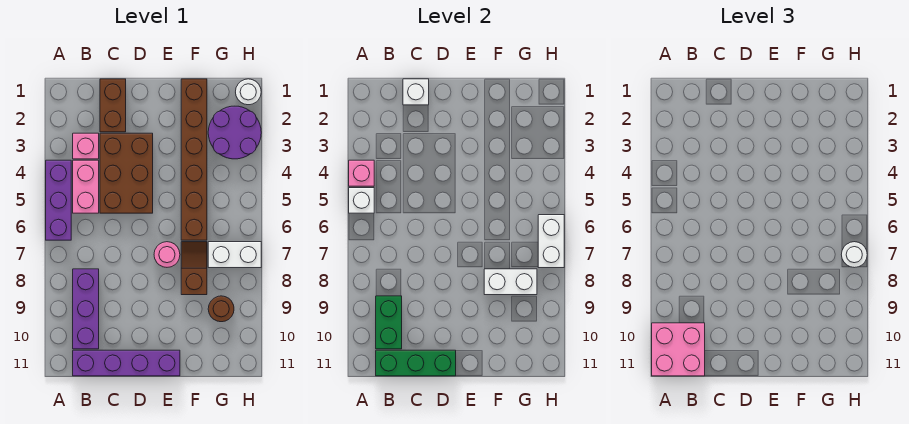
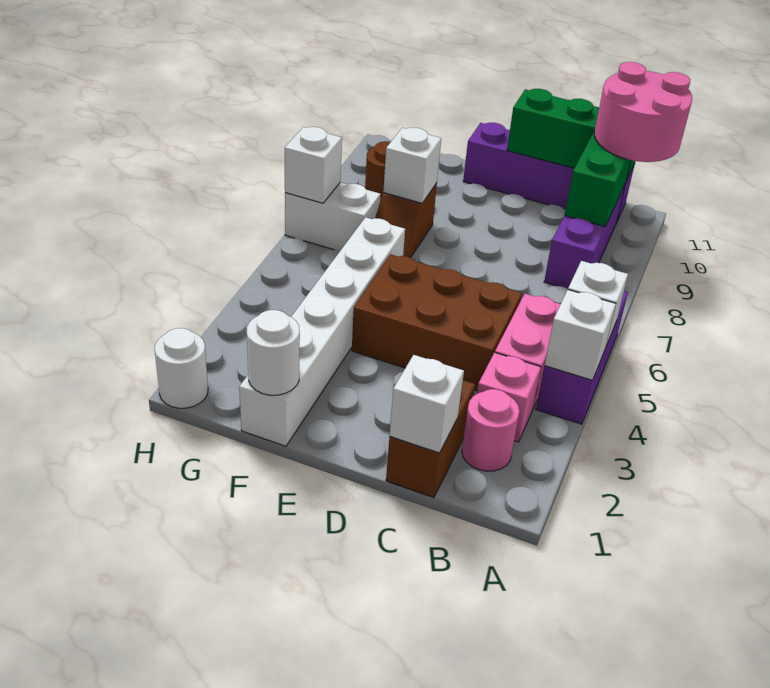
pink 1x1 brick [349,160,374,186] -> white 1x1 brick [545,290,616,380]
pink 2x2 brick [652,323,705,376] -> pink 2x2 round brick [594,62,692,162]
brown 2x3 brick [100,133,153,213] -> brown 2x3 brick turned to [352,254,522,391]
pink 1x1 round brick [154,242,180,267] -> pink 1x1 round brick moved to [462,389,520,471]
brown 1x6 brick [181,79,207,240] -> white 1x6 brick [239,217,405,446]
white 1x2 brick [484,269,537,295] -> white 1x1 brick [383,128,441,203]
purple 2x2 round brick [208,106,261,159] -> none
white 1x2 brick [538,215,564,268] -> white 1x1 brick [285,127,342,203]
white 1x1 round brick [841,242,867,268] -> white 1x1 round brick moved to [247,310,300,395]

